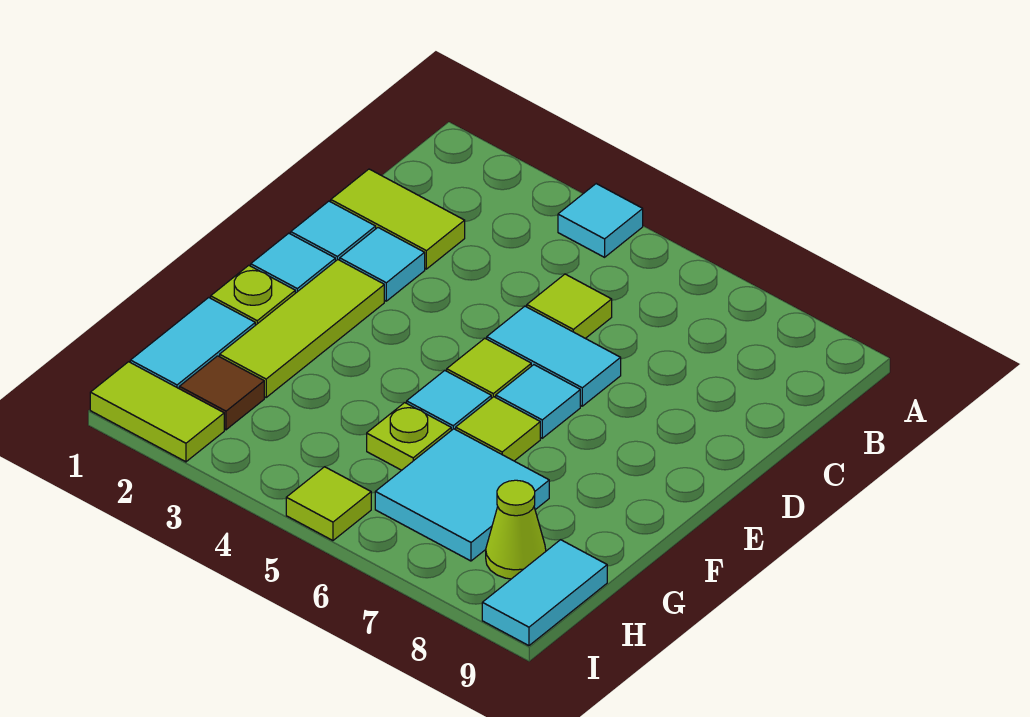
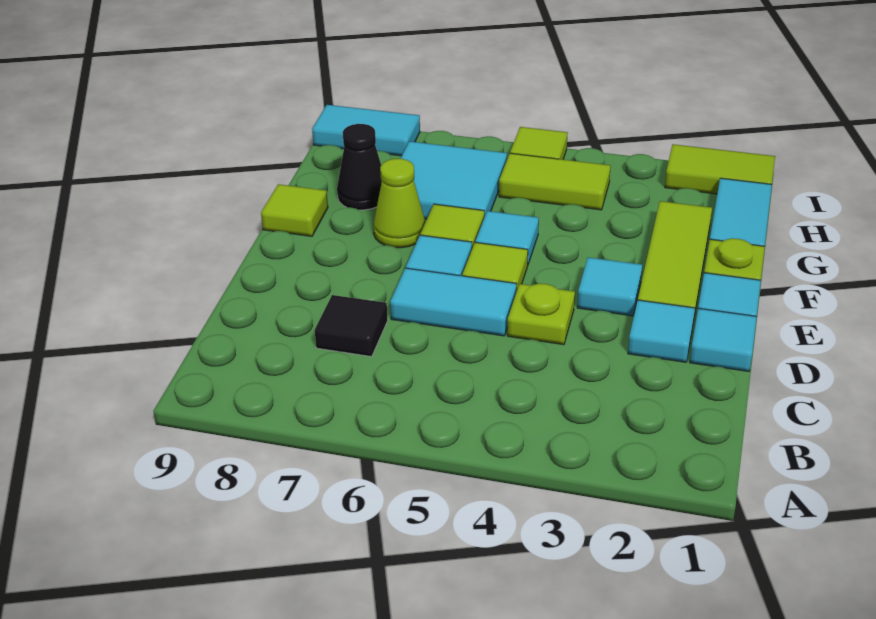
cyan 1x1 tile [558,184,643,257] -> cyan 1x1 tile moved to [577,257,642,316]
lime 1x2 tile [331,169,465,269] -> lime 1x2 tile moved to [499,153,611,210]
lime 1x1 tile [527,274,612,338] -> lime 1x1 tile moved to [261,184,328,236]
none -> black 1x1 tile [315,295,388,357]
lime 1x1 plate [367,403,451,470] -> lime 1x1 plate moved to [507,284,575,345]
none -> black 1x1 cone [337,124,382,210]
brown 1x1 tile [179,356,264,430] -> none
lime 1x1 cone [486,480,546,579] -> lime 1x1 cone moved to [373,159,425,248]
cyan 1x2 tile [482,540,607,646] -> cyan 1x2 tile turned to [312,105,420,156]

